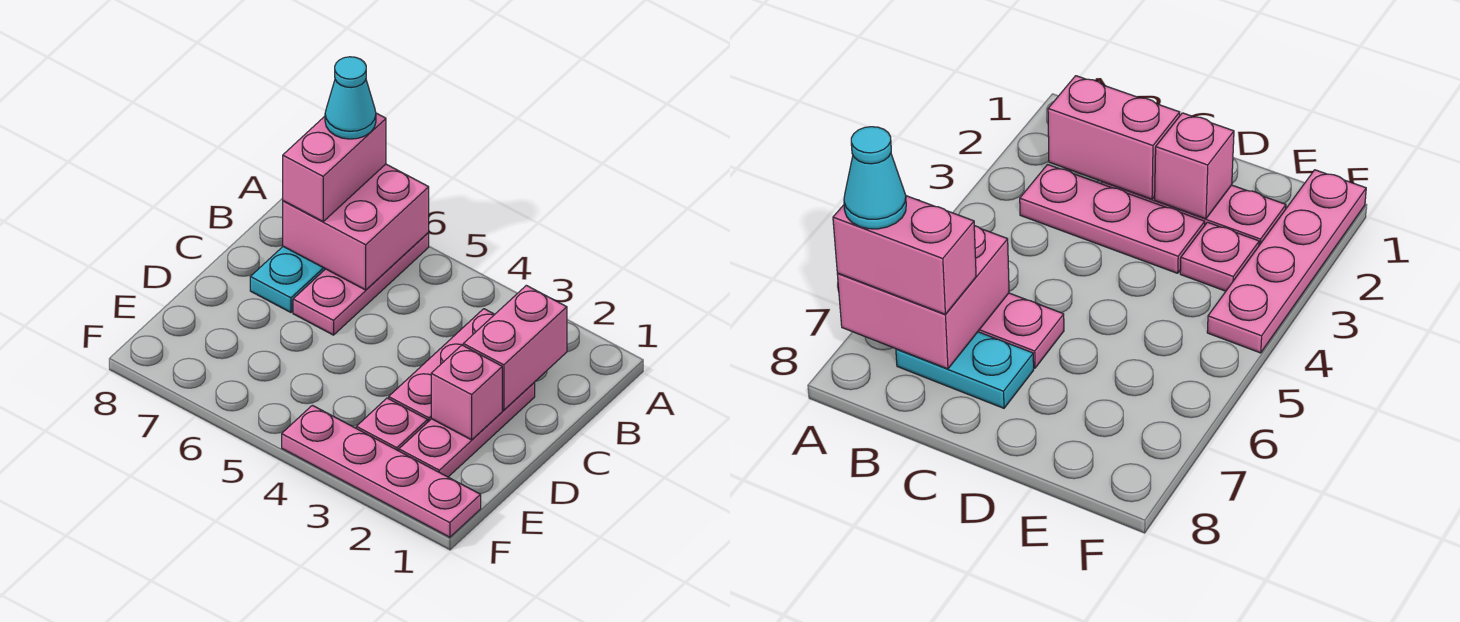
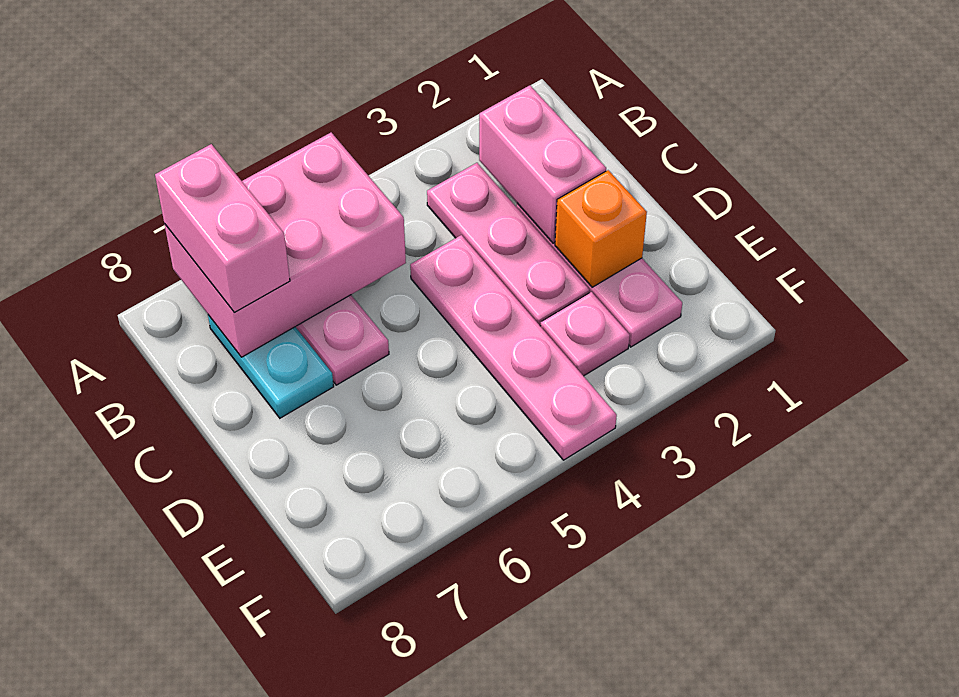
pink 2x2 brick [283,164,429,290] -> pink 2x3 brick [165,133,406,357]
cyan 1x1 cone [325,57,376,139] -> none
pink 1x1 brick [431,345,502,440] -> orange 1x1 brick [555,170,647,287]
pink 1x4 plate [282,405,481,537] -> pink 1x4 plate turned to [410,235,617,460]

